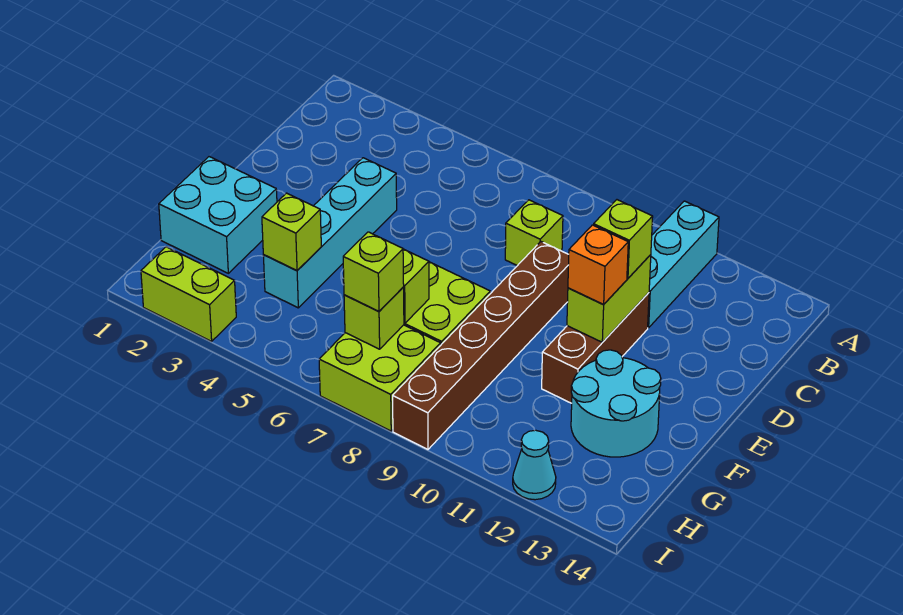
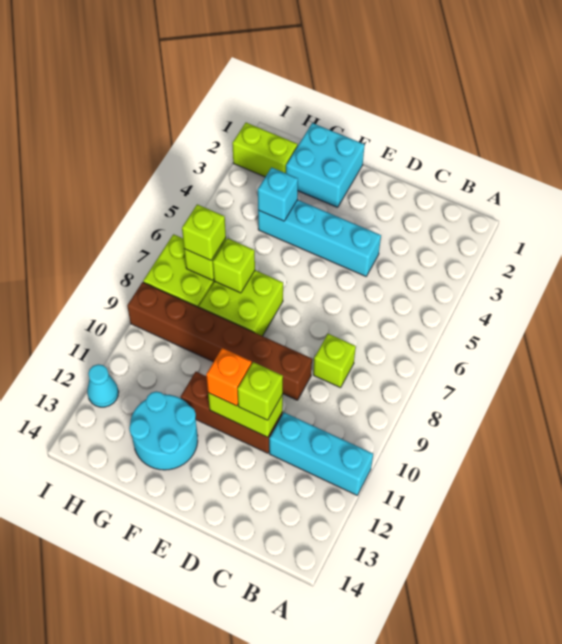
lime 1x1 brick [262,193,321,271] -> cyan 1x1 brick [258,167,298,221]
lime 1x2 brick [141,247,236,341] -> lime 1x2 brick turned to [232,123,298,177]

